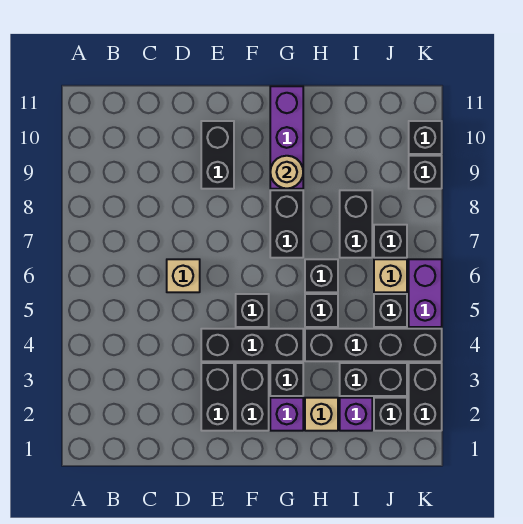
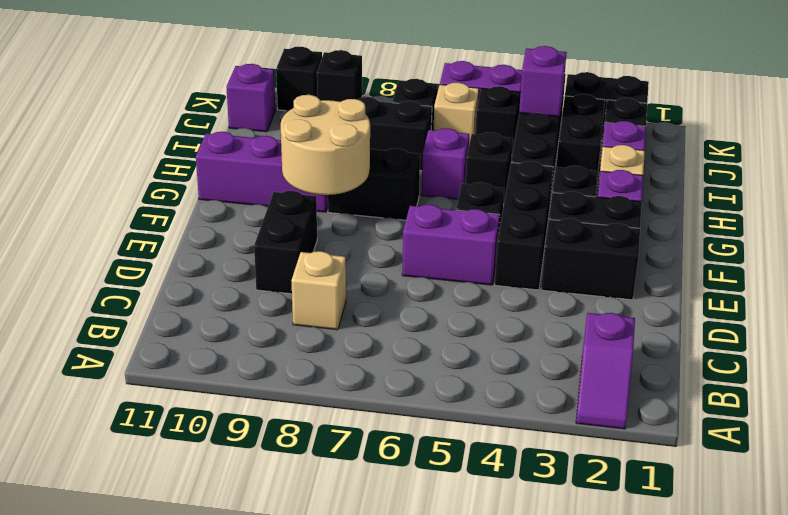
none -> purple 1x2 slope [576,313,635,429]
tan 1x1 brick [167,259,200,292] -> tan 1x1 brick moved to [291,251,346,330]
none -> purple 1x2 brick [402,205,500,285]
black 1x2 brick [201,121,234,189] -> black 1x2 brick turned to [254,191,317,294]
tan 1x1 round brick [270,156,303,189] -> tan 2x2 round brick [281,95,370,195]
black 1x1 brick [305,259,338,292] -> purple 1x1 brick [421,128,469,199]
none -> purple 1x1 brick [519,46,567,117]
none -> purple 1x1 brick [226,64,275,132]

